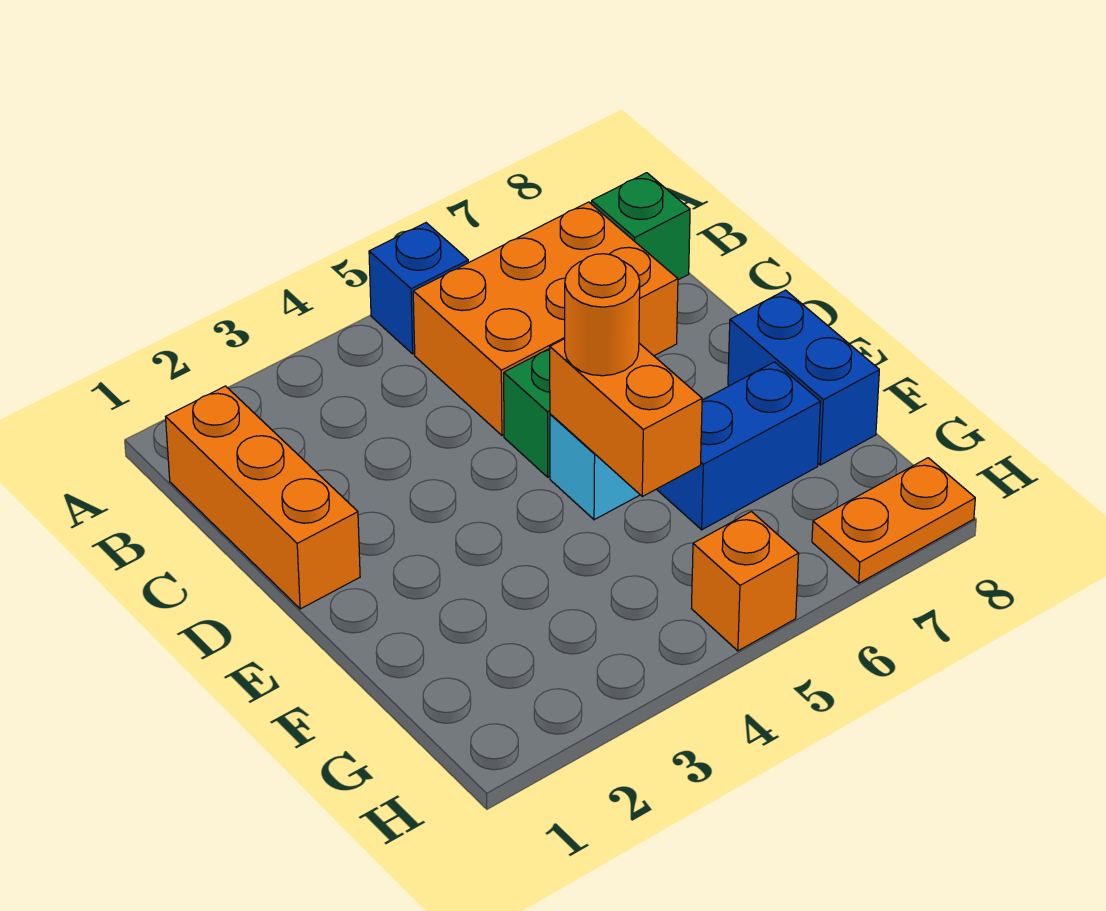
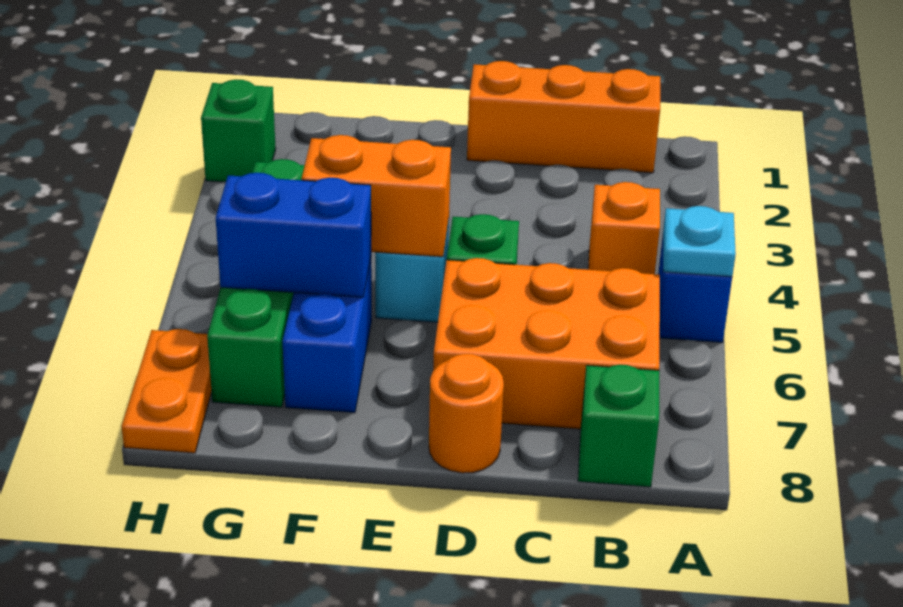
none -> cyan 1x1 plate [663,206,736,277]
orange 2x3 brick [413,202,678,435] -> orange 2x3 brick turned to [433,258,660,429]
orange 1x1 round brick [565,254,640,376] -> orange 1x1 round brick moved to [429,354,504,473]
blue 1x2 brick [728,290,879,465] -> blue 1x2 brick moved to [216,173,371,297]
none -> green 1x4 brick [207,159,305,407]
none -> green 1x1 brick [201,80,276,182]
orange 1x1 brick [692,512,799,651] -> orange 1x1 brick moved to [588,182,660,274]

